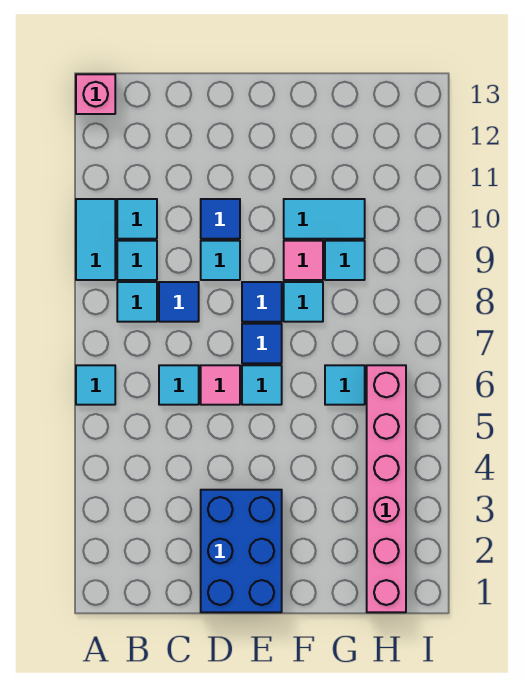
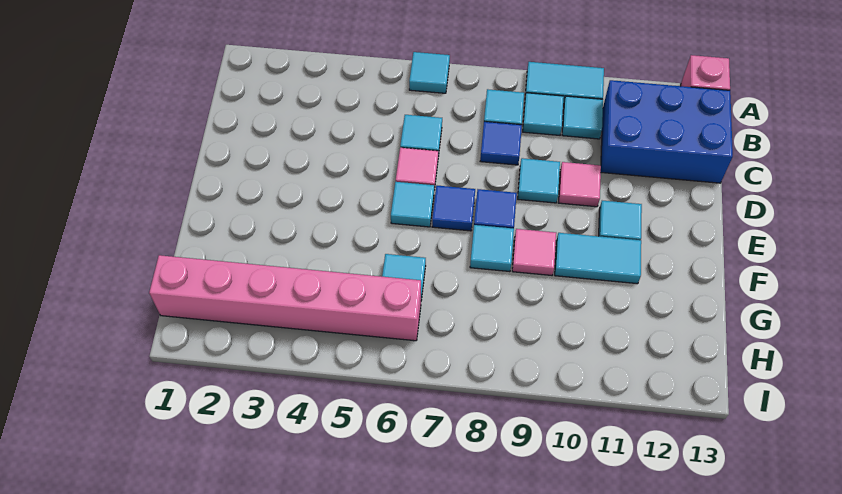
blue 2x3 brick [201,490,282,612] -> blue 2x3 brick moved to [601,80,733,183]
blue 1x1 tile [201,199,240,239] -> pink 1x1 tile [559,162,601,207]
cyan 1x2 tile [284,199,365,239] -> cyan 1x2 tile turned to [555,233,641,284]
cyan 1x1 tile [325,241,365,280] -> cyan 1x1 tile moved to [599,201,642,240]

